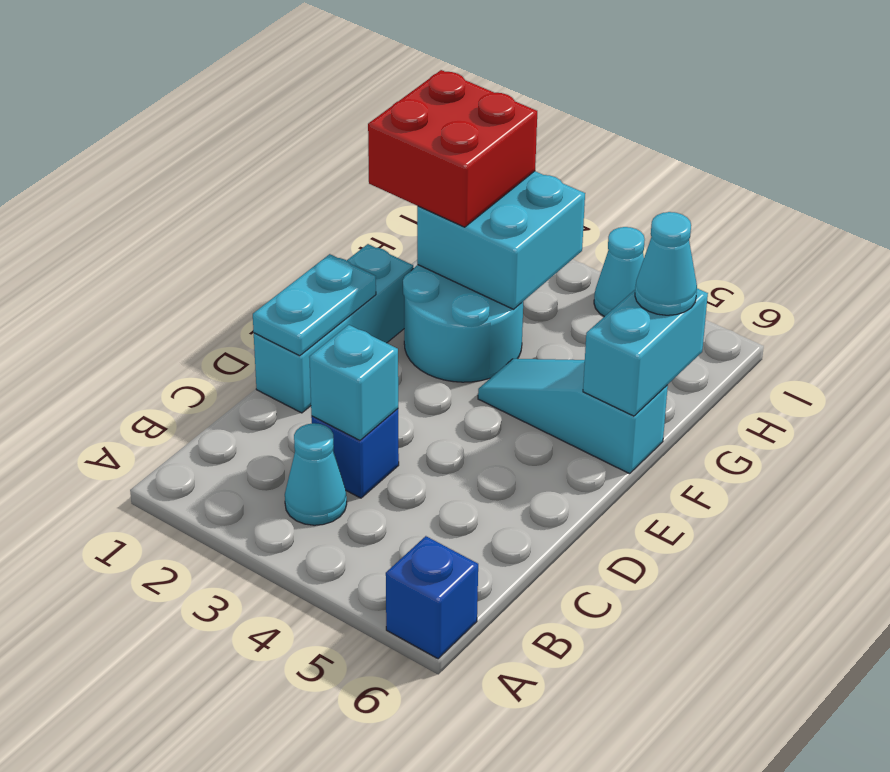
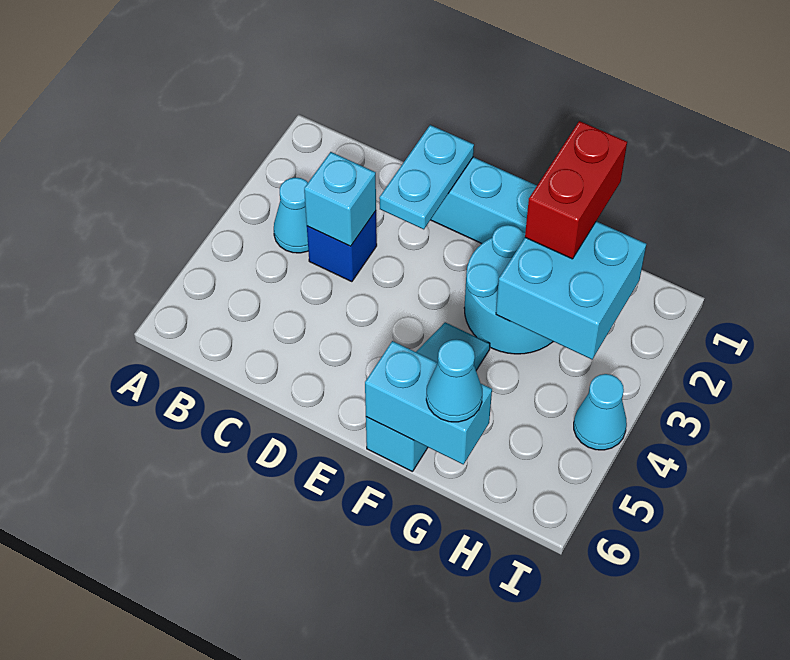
blue 1x1 brick [386,536,478,659] -> none
cyan 1x2 plate [253,254,376,356] -> cyan 1x2 plate turned to [379,125,474,229]
red 2x2 brick [368,70,537,227] -> red 1x2 brick [525,121,627,259]

